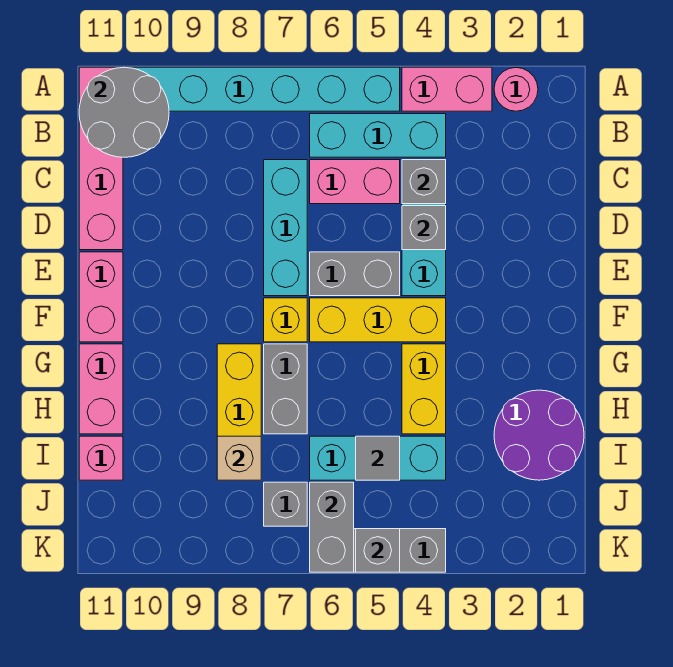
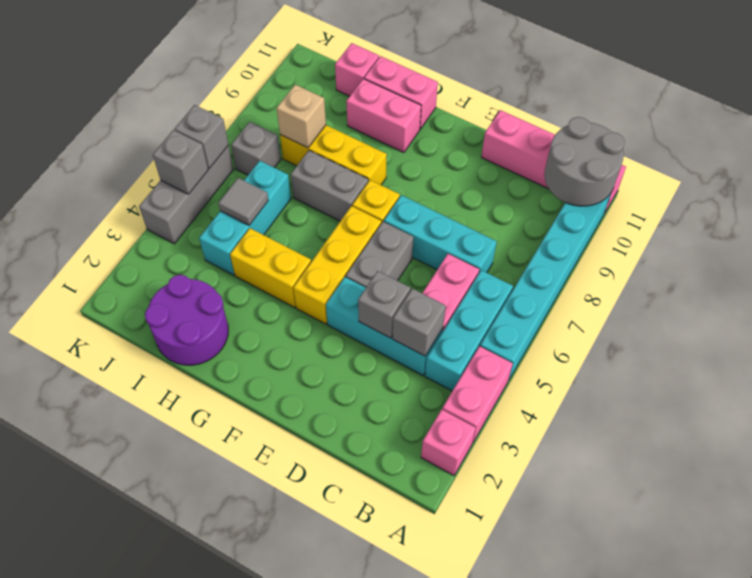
pink 1x1 round brick [494,68,538,111] -> pink 1x1 brick [421,410,476,476]
pink 1x2 brick [79,252,123,342] -> pink 1x2 brick moved to [346,79,421,153]
grey 1x2 brick [310,482,354,572] -> grey 1x1 brick [175,105,228,168]

